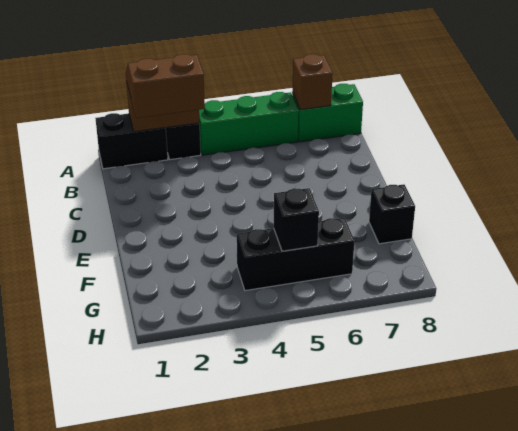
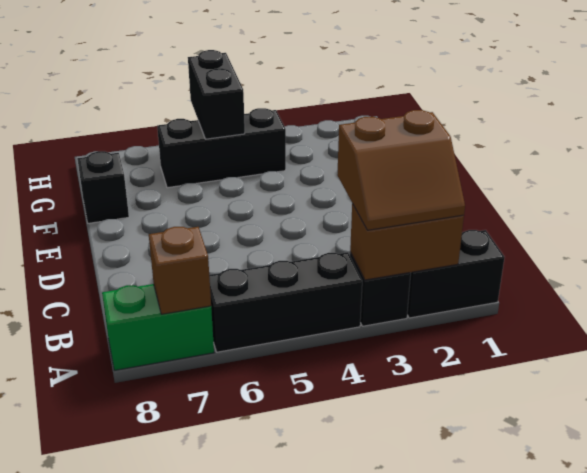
green 1x3 brick [199,92,299,155] -> black 1x3 brick [209,252,362,352]
black 1x1 brick [274,188,319,251] -> black 1x2 brick [188,50,245,139]

